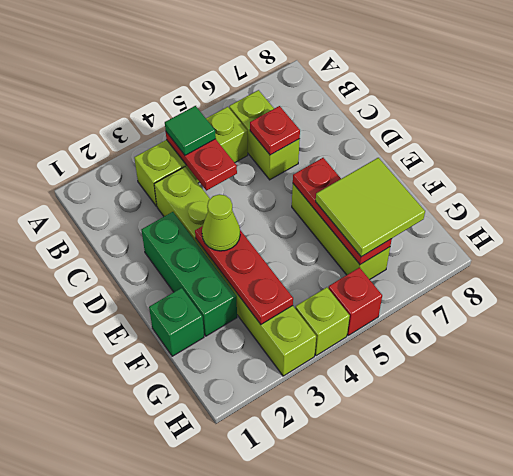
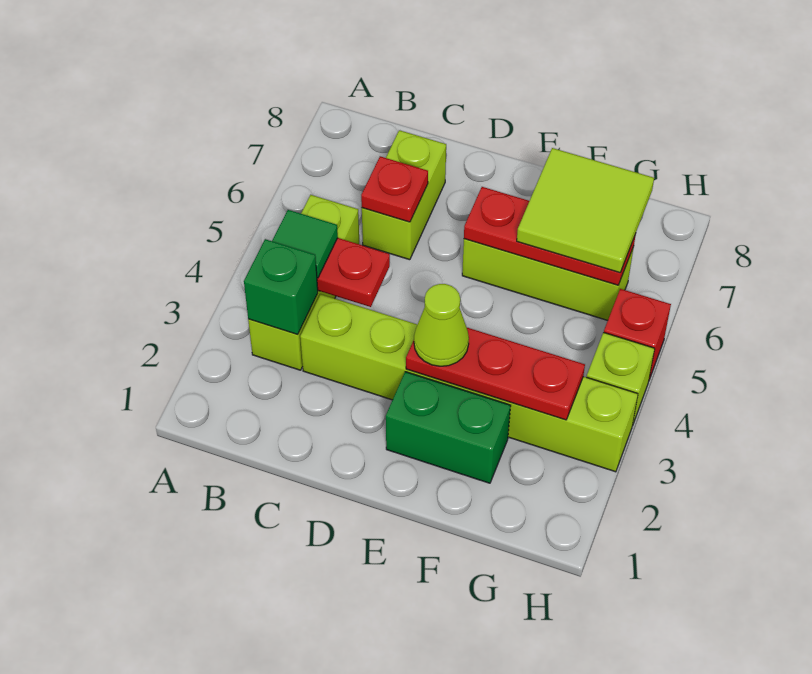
lime 1x2 brick [229,90,300,180] -> lime 1x2 brick turned to [362,130,446,260]
green 1x3 brick [141,212,237,336] -> green 1x2 brick [386,372,511,483]
green 1x1 brick [149,288,204,356] -> green 1x1 brick moved to [244,239,318,334]

